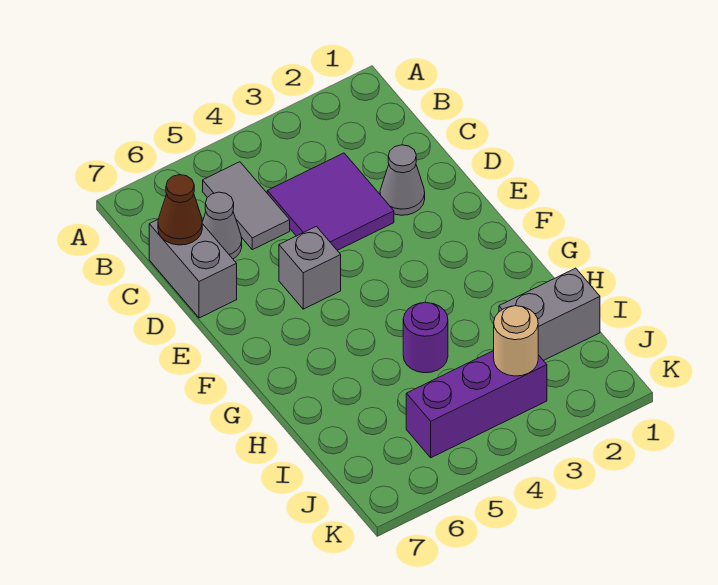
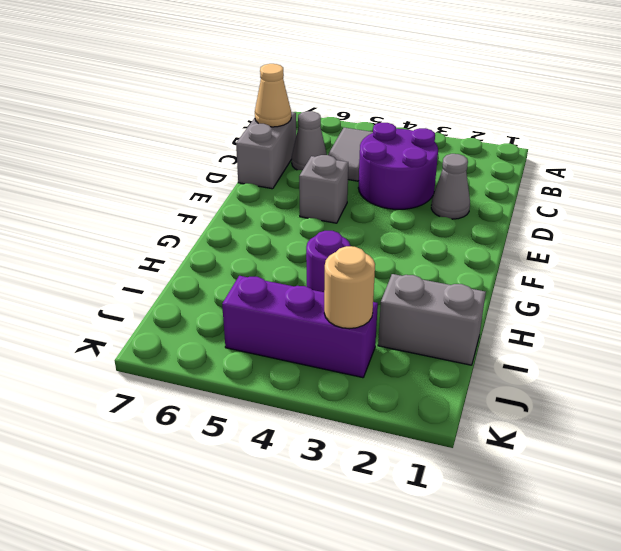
purple 2x2 tile [267,153,394,250] -> purple 2x2 round brick [358,123,438,209]
brown 1x1 cone [158,175,202,245] -> tan 1x1 cone [255,64,291,127]

